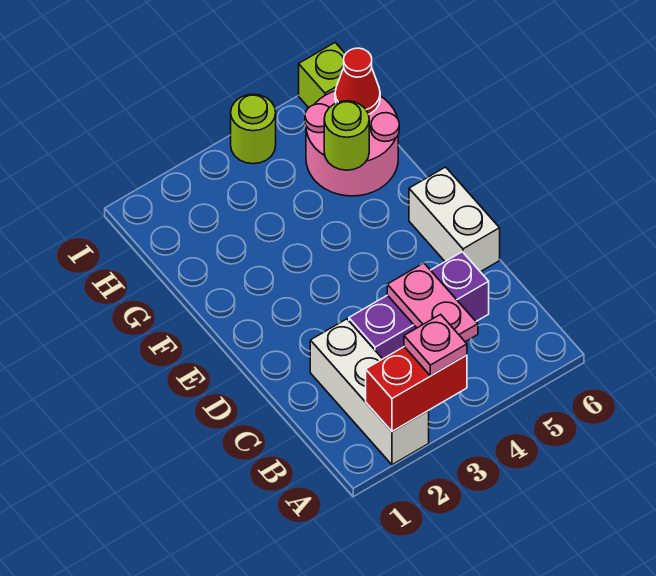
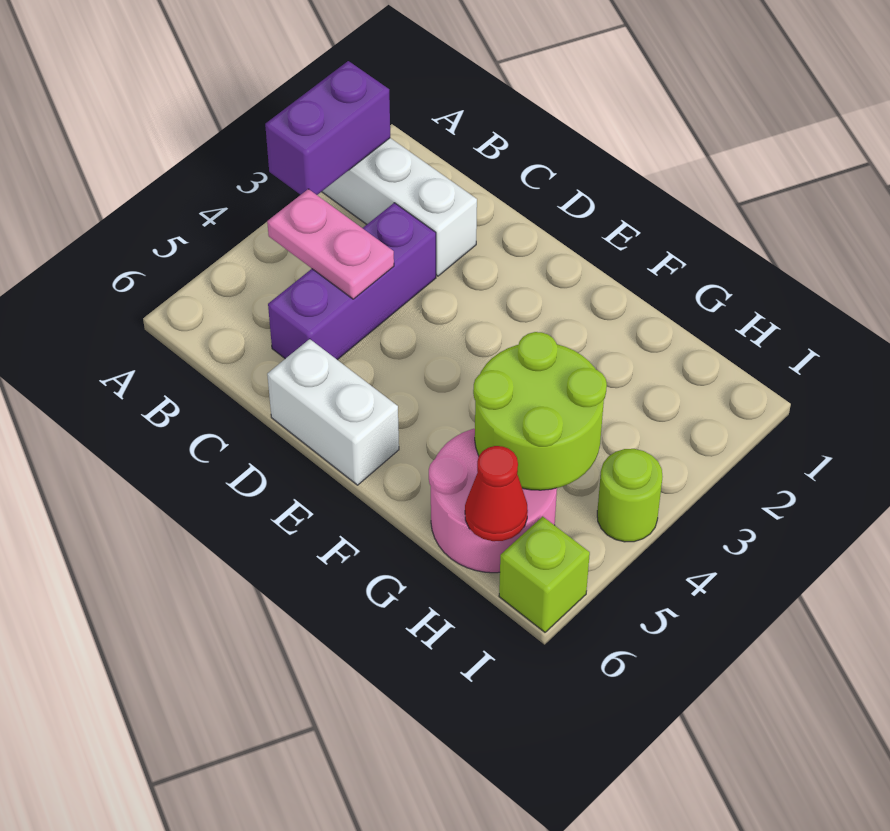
red 1x2 brick [366,347,467,431] -> purple 1x2 brick [265,61,390,195]
pink 1x1 plate [404,314,467,376] -> none
lime 1x1 round brick [324,101,369,170] -> lime 2x2 round brick [473,332,607,490]

